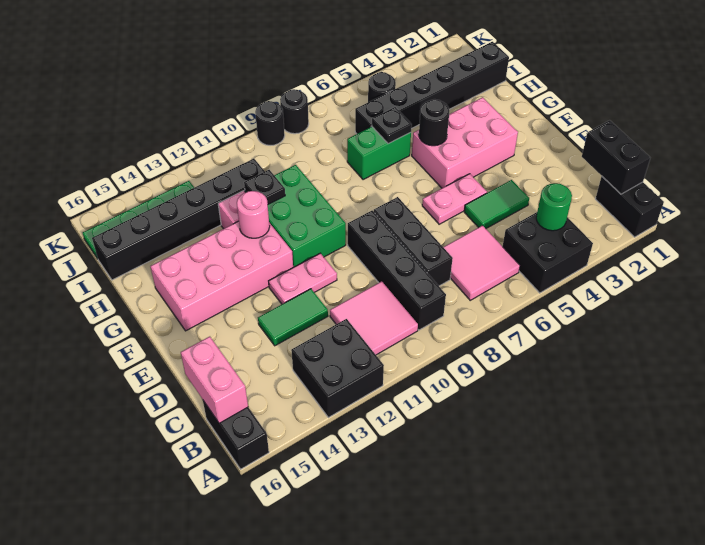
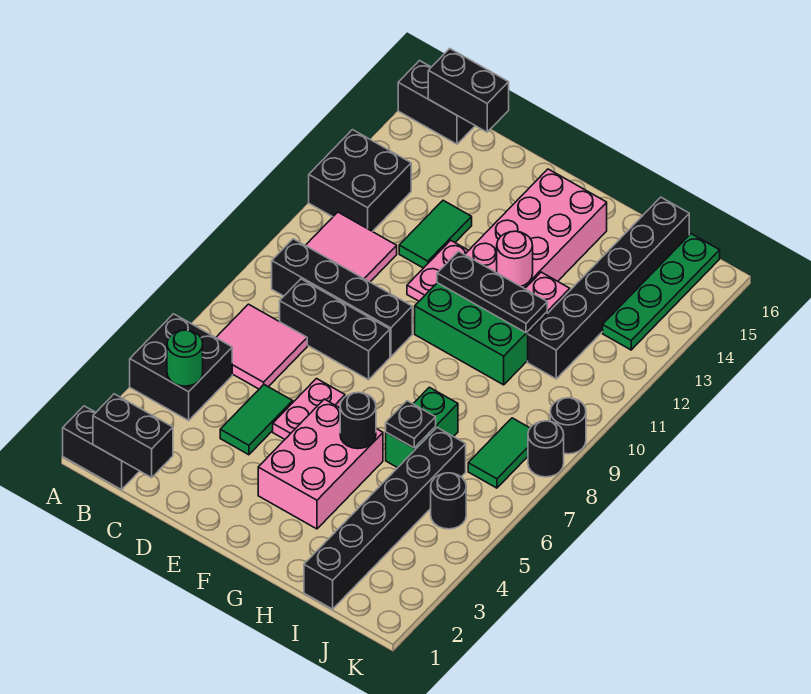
pink 1x2 brick [181,337,248,423] -> black 1x2 brick [428,49,509,132]
black 1x1 plate [244,170,285,204] -> black 1x3 plate [437,251,547,333]
none -> green 1x2 tile [468,418,530,488]

